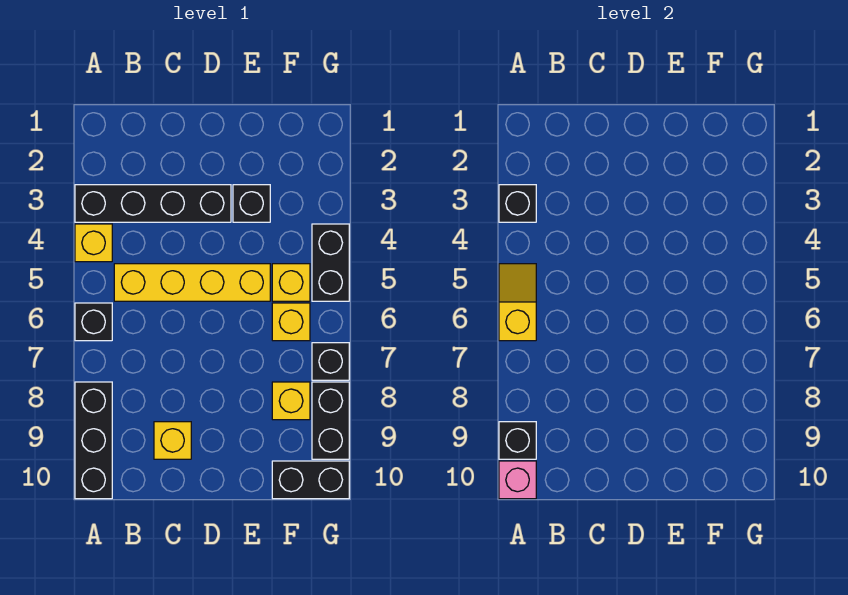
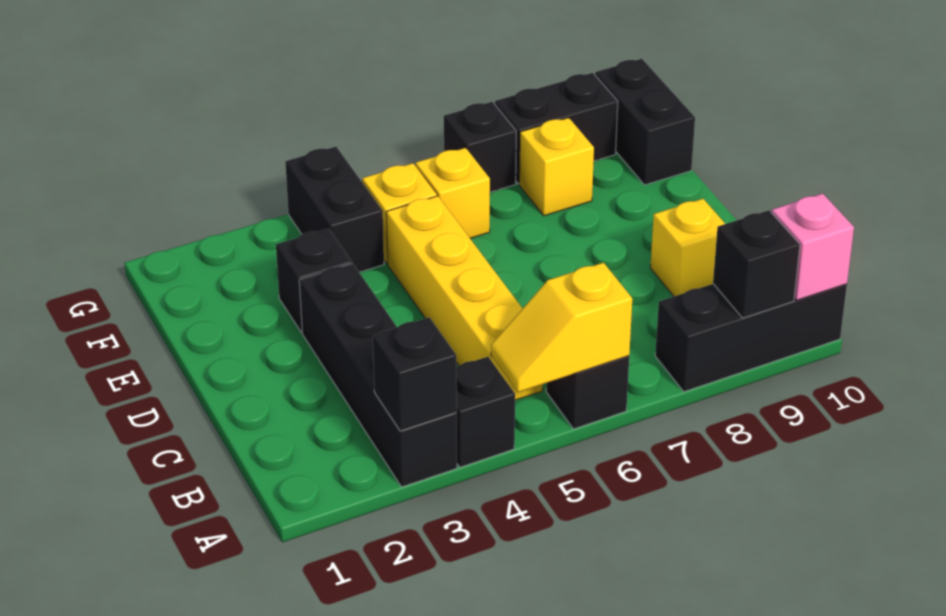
yellow 1x1 brick [75,224,112,262] -> black 1x1 brick [456,357,515,467]
black 1x2 brick [312,224,349,301] -> black 1x2 brick turned to [285,147,384,272]

